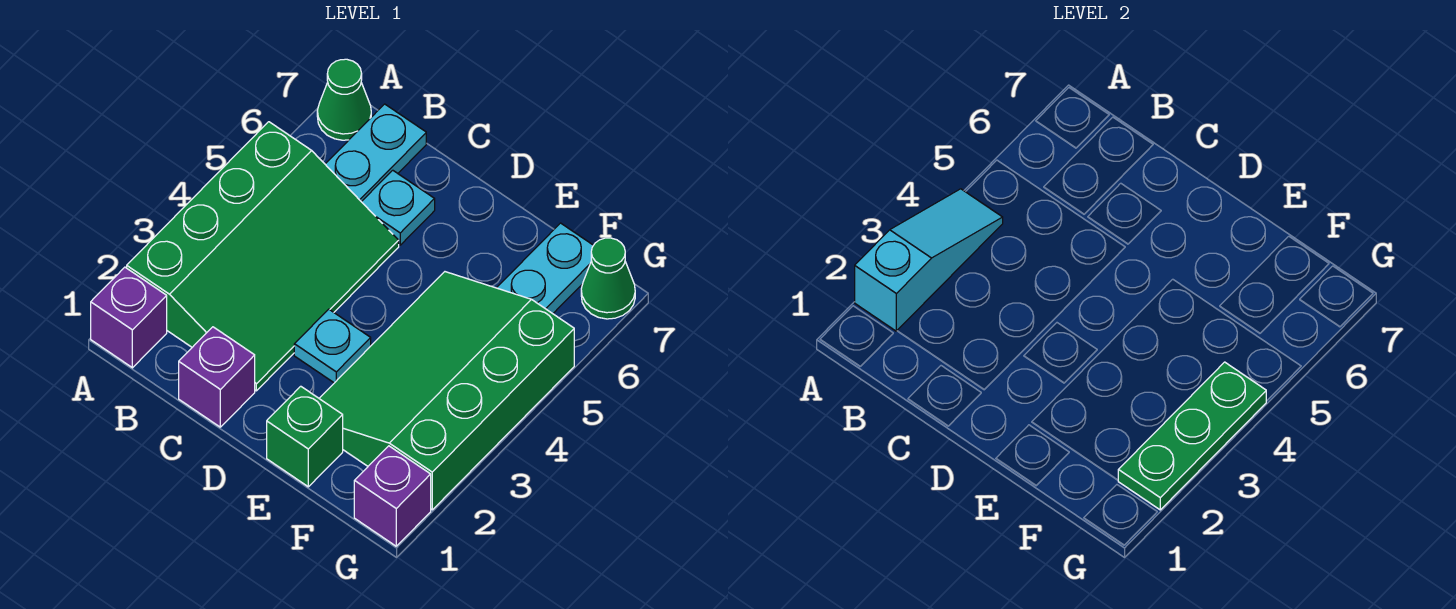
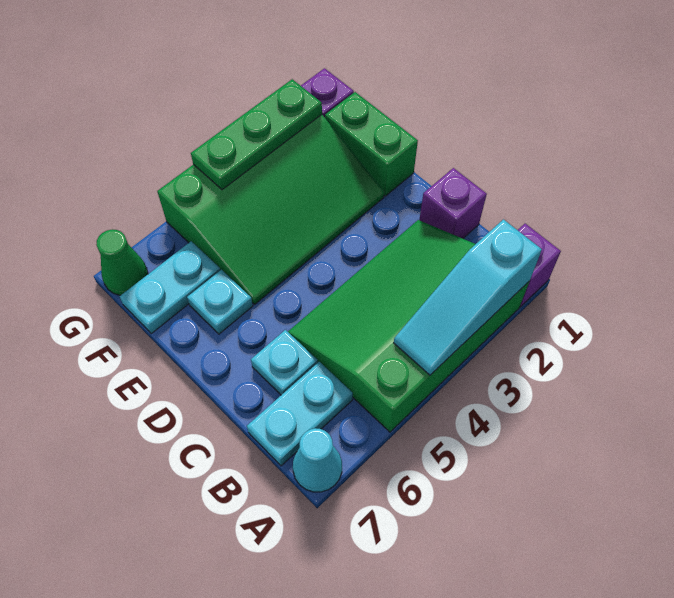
green 1x1 cone [317,59,371,140] -> cyan 1x1 cone [293,428,342,492]
cyan 1x1 plate [294,309,371,383] -> cyan 1x1 plate moved to [187,270,253,334]
green 1x1 brick [267,386,343,487] -> green 1x2 brick [325,92,418,196]

